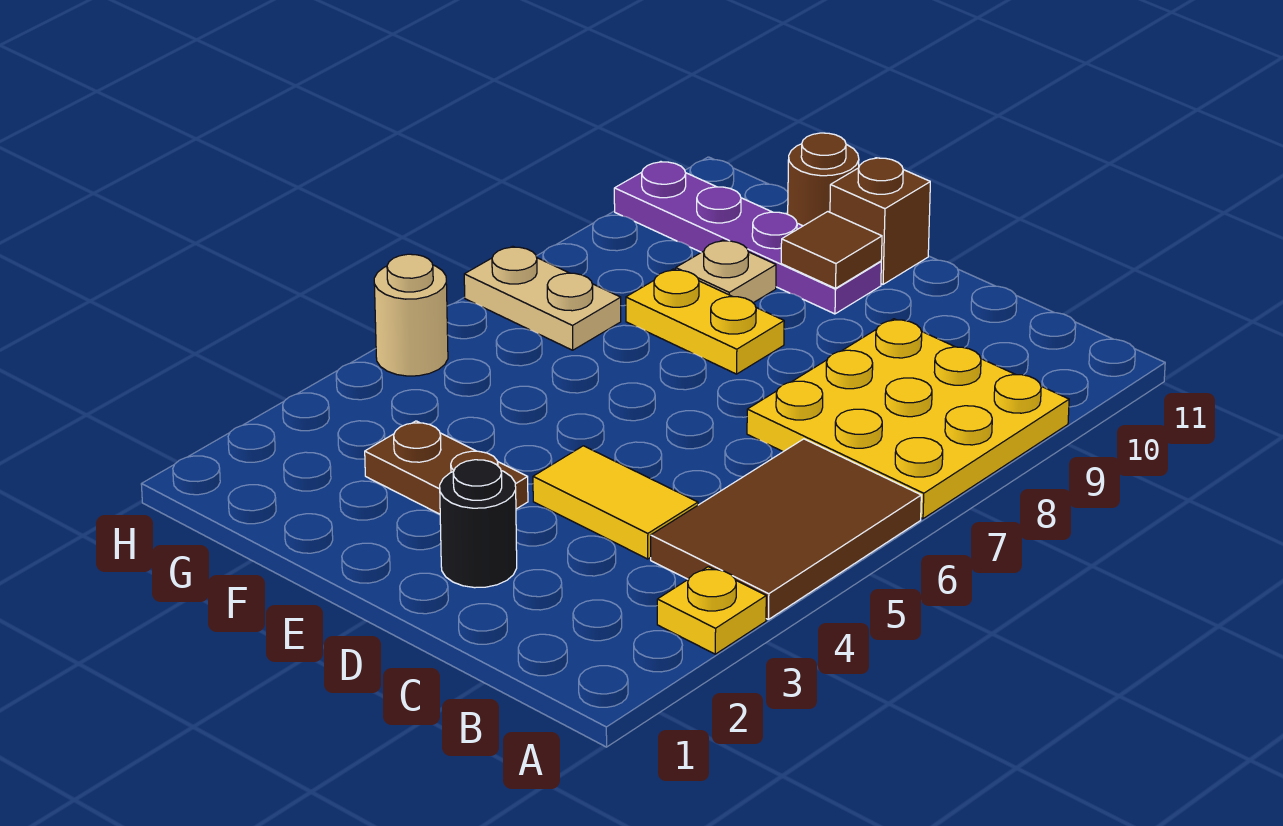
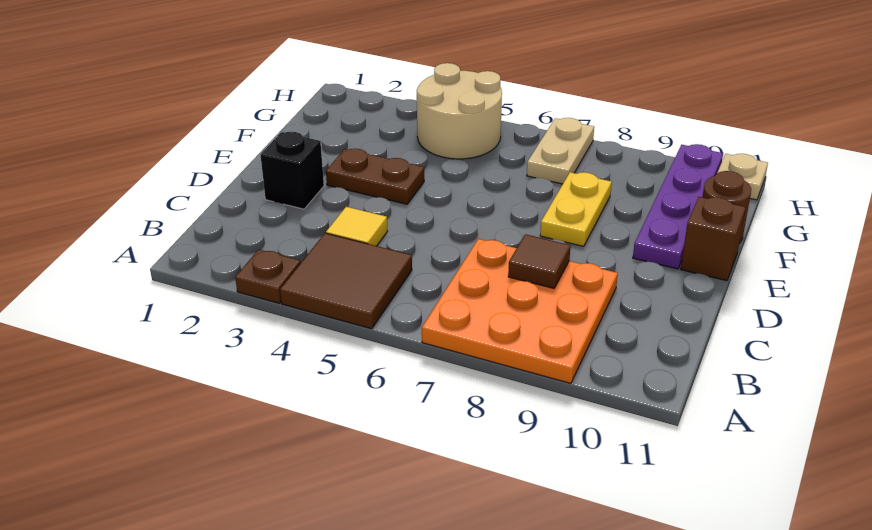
yellow 1x1 plate [657,567,766,654] -> brown 1x1 plate [235,250,301,303]
brown 2x3 tile [651,439,921,620] -> brown 2x2 tile [280,233,412,329]
yellow 3x3 plate [747,319,1069,519] -> orange 3x3 plate [422,239,618,383]
yellow 1x2 tile [533,446,698,559] -> yellow 1x1 tile [326,207,387,246]
black 1x1 round brick [440,460,517,588] -> black 1x1 brick [260,132,324,209]
brown 1x2 plate [365,421,528,514] -> brown 1x2 plate turned to [326,149,424,204]
brown 1x1 tile [781,212,882,288] -> brown 1x1 tile moved to [508,234,571,288]
tan 1x1 plate [676,240,776,303] -> tan 1x1 plate moved to [717,154,768,200]
tan 1x1 round brick [374,254,448,376] -> tan 2x2 round brick [417,63,502,159]

